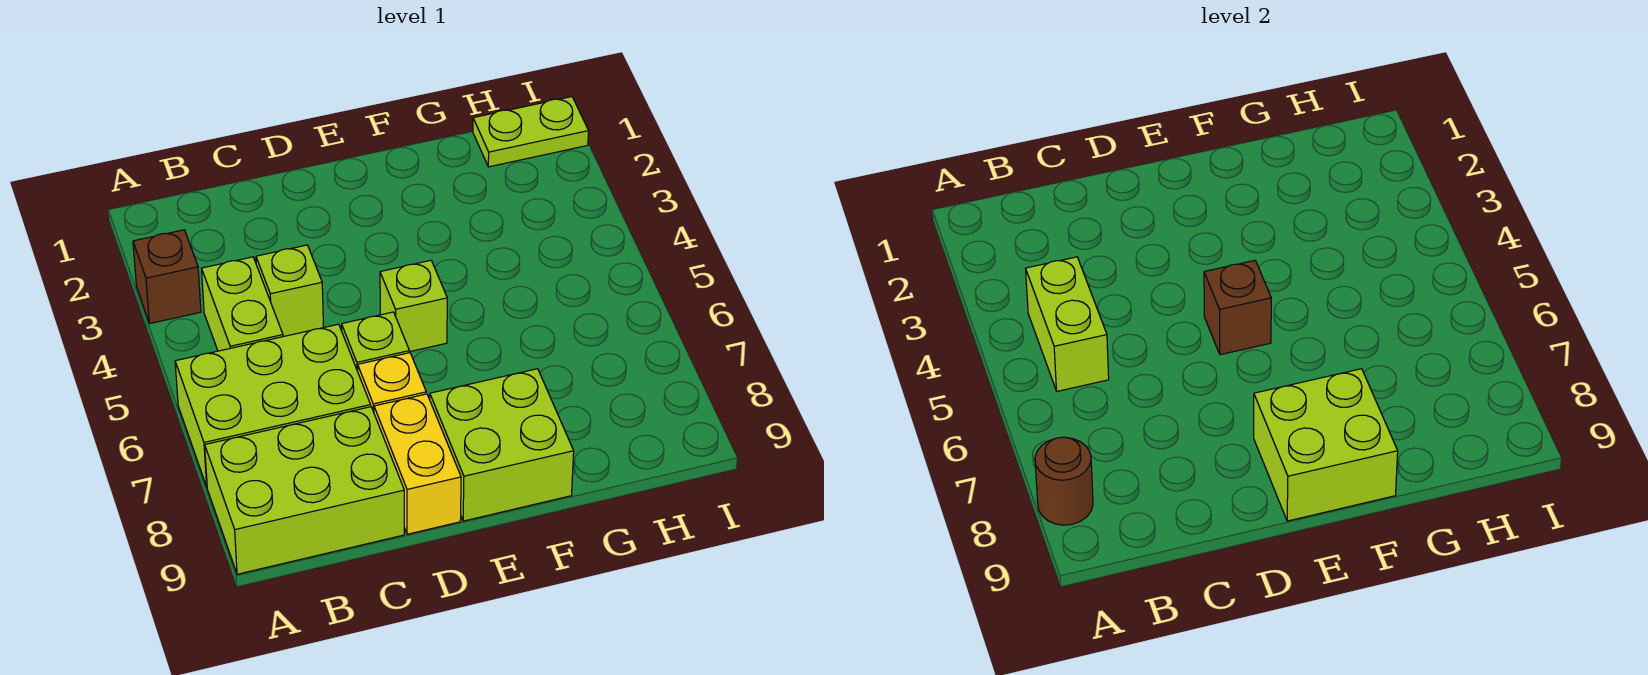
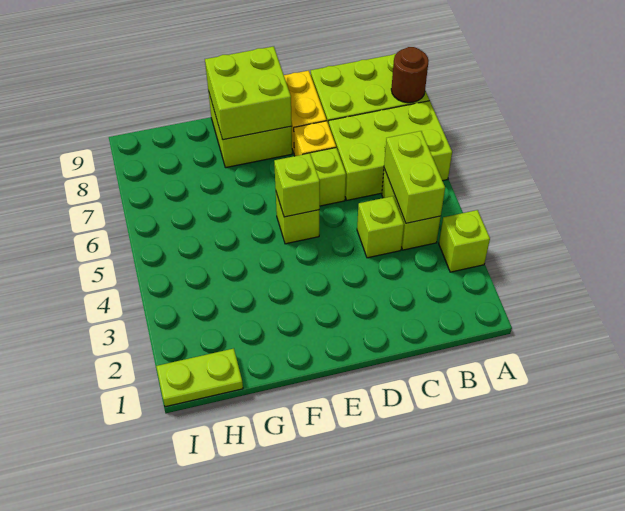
brown 1x1 brick [133,230,201,323] -> lime 1x1 brick [439,210,490,272]
brown 1x1 brick [1204,260,1271,355] -> lime 1x1 brick [274,153,320,217]

